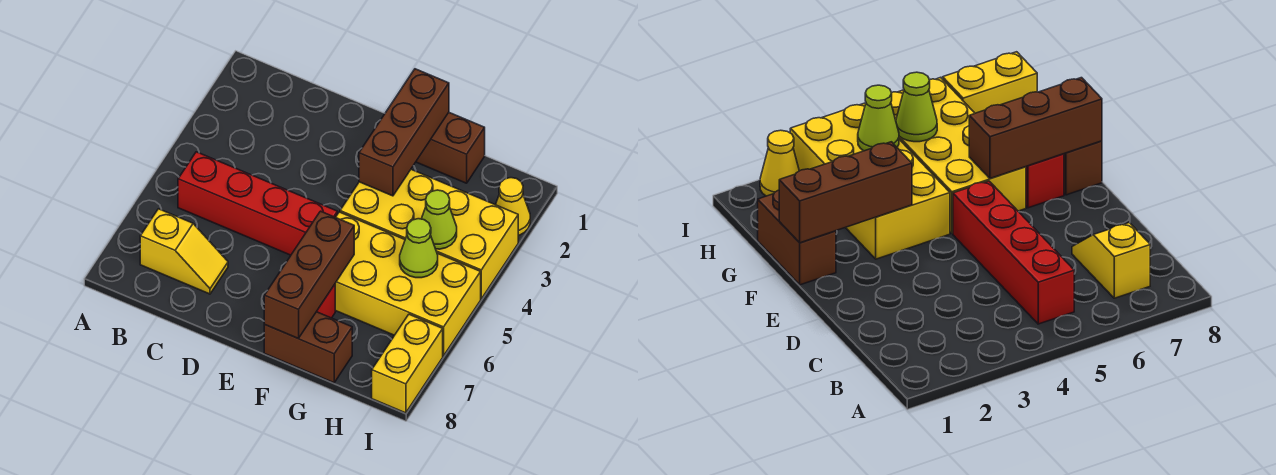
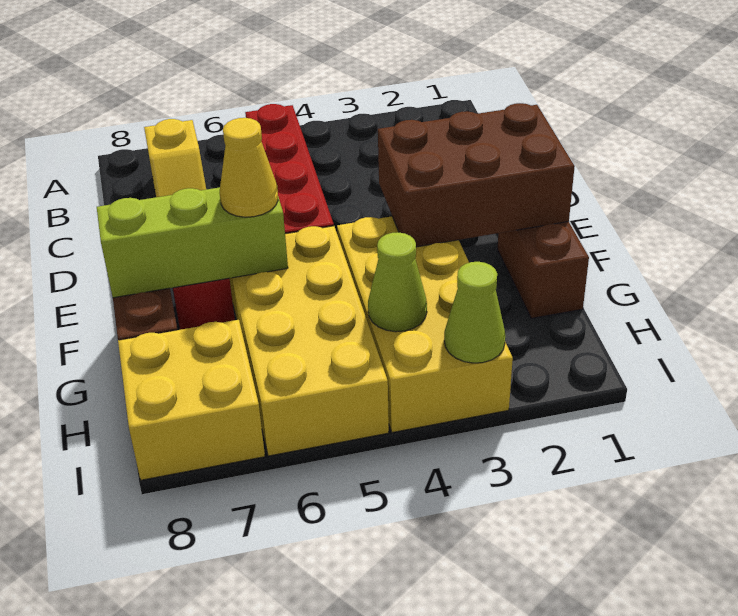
brown 1x3 brick [359,69,449,196] -> brown 2x3 brick [378,103,575,247]
brown 1x3 brick [264,211,354,338] -> lime 1x3 brick [97,187,288,298]
lime 1x1 cone [400,219,438,278] -> lime 1x1 cone moved to [444,262,505,363]
yellow 1x1 cone [496,178,530,235] -> yellow 1x1 cone moved to [220,118,278,217]
yellow 1x2 brick [372,314,443,413] -> yellow 2x2 brick [118,320,265,480]

